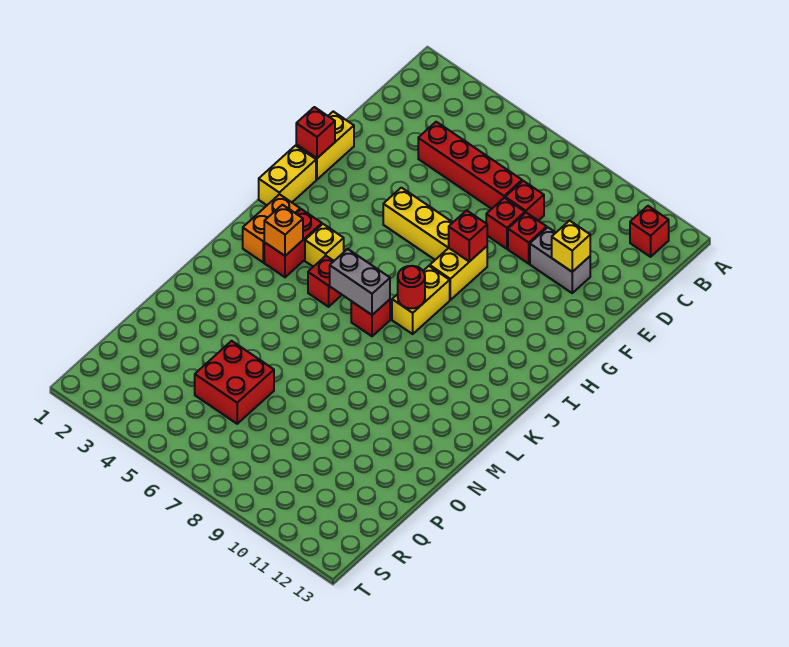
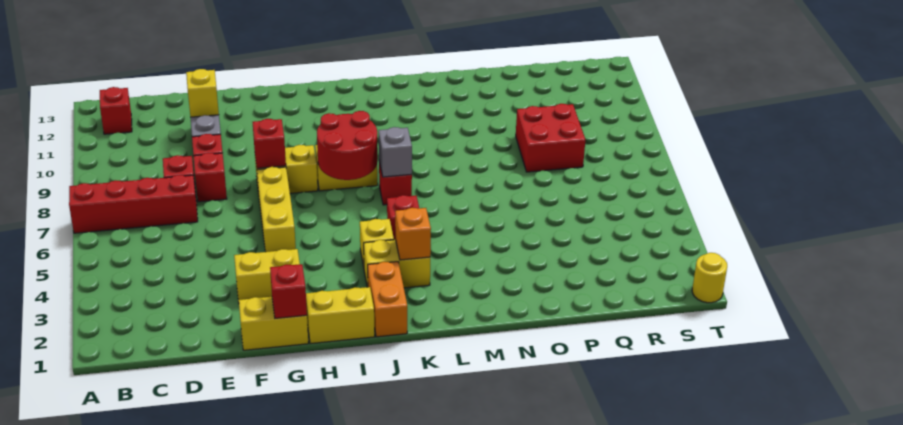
red 1x4 brick [418,122,522,209] -> red 1x4 brick turned to [69,175,198,233]
none -> yellow 1x2 brick [234,249,300,301]
orange 1x2 brick [243,194,300,262] -> orange 1x2 brick turned to [368,262,407,337]
red 1x2 brick [264,209,322,277] -> yellow 1x2 brick [364,240,430,288]
red 1x1 round brick [398,266,425,308] -> red 2x2 round brick [317,111,378,180]
grey 1x2 brick [330,249,390,315] -> grey 1x1 brick [379,127,412,177]
red 2x2 brick [195,341,274,424] -> red 2x2 brick moved to [516,104,585,172]
none -> yellow 1x1 round brick [692,253,727,303]

